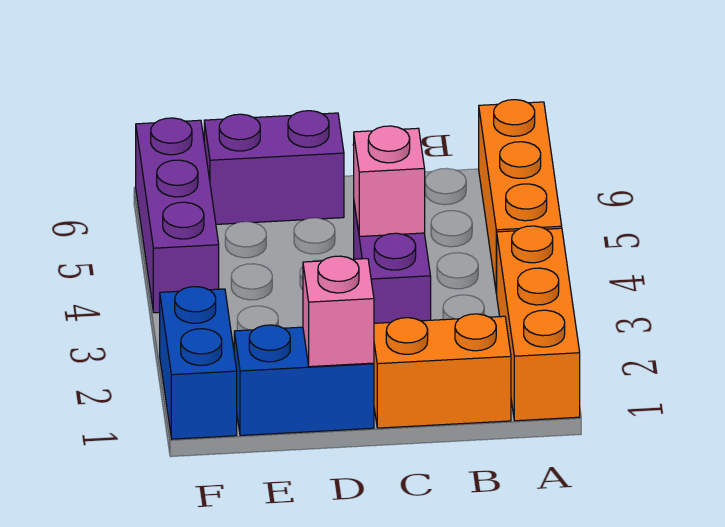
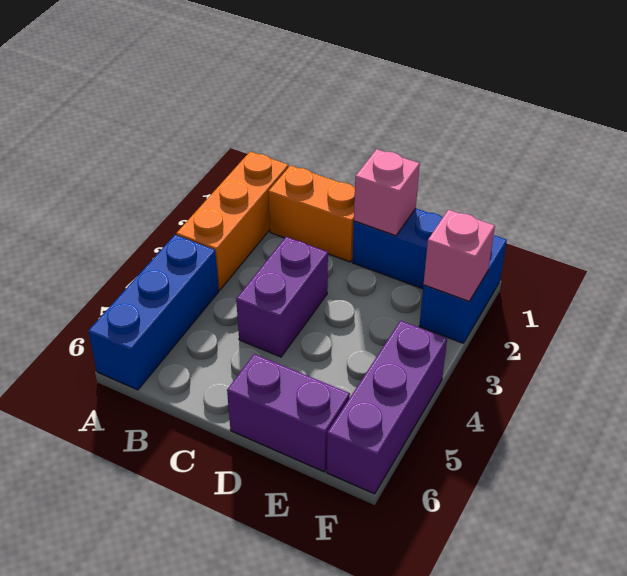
orange 1x3 brick [479,100,562,294] -> blue 1x3 brick [88,235,219,390]
pink 1x1 brick [354,126,425,237] -> pink 1x1 brick moved to [424,210,495,301]

